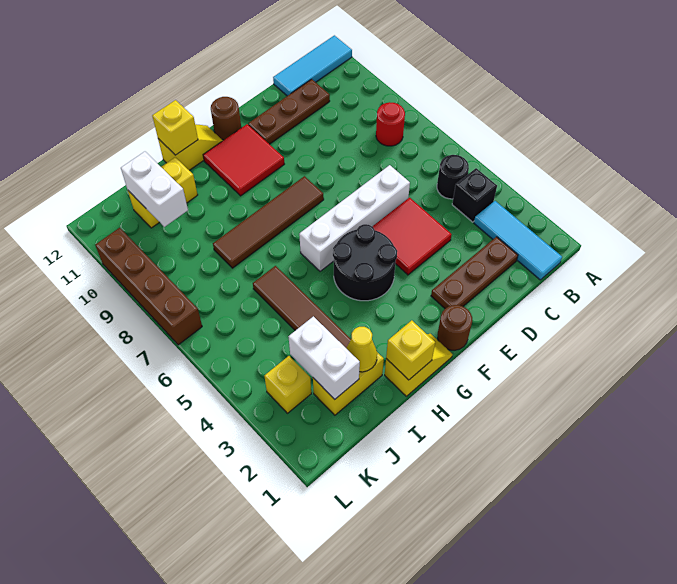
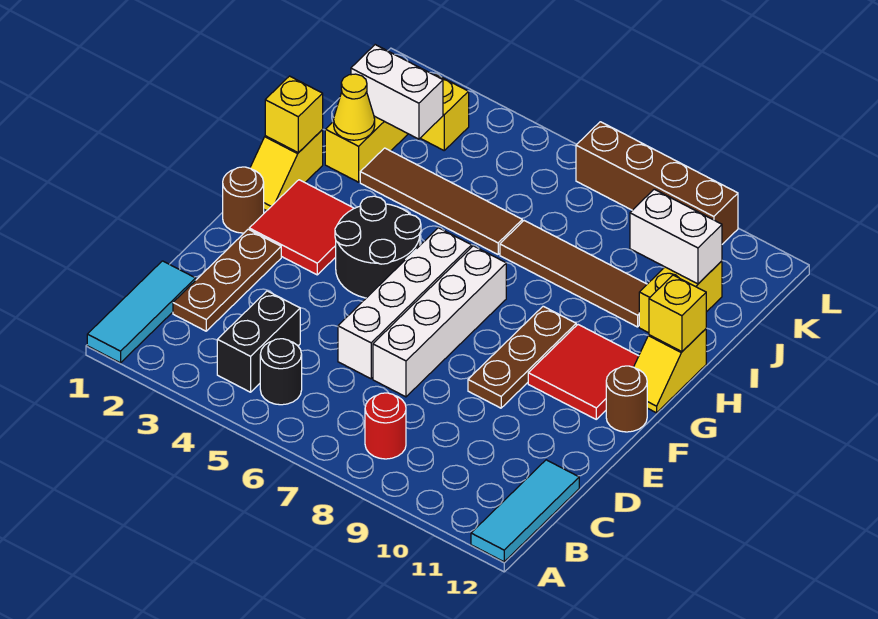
cyan 1x3 tile [474,201,562,280] -> cyan 1x3 tile turned to [87,261,196,363]
black 1x1 brick [452,168,497,222] -> black 1x2 brick [217,291,300,392]
brown 1x3 plate [248,79,330,144] -> brown 1x3 plate moved to [468,306,576,408]
red 2x2 tile [372,198,452,275] -> red 2x2 tile moved to [249,180,354,275]
none -> white 1x4 brick [373,246,506,397]
brown 1x4 tile [213,176,324,268] -> brown 1x4 tile turned to [500,221,647,327]

